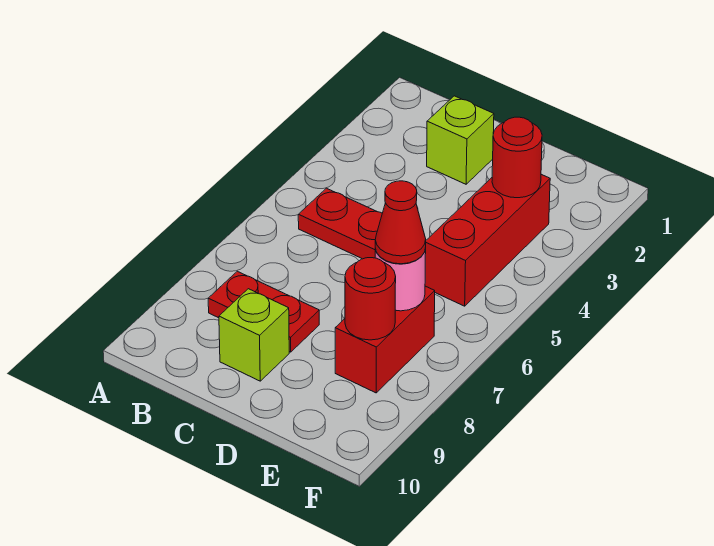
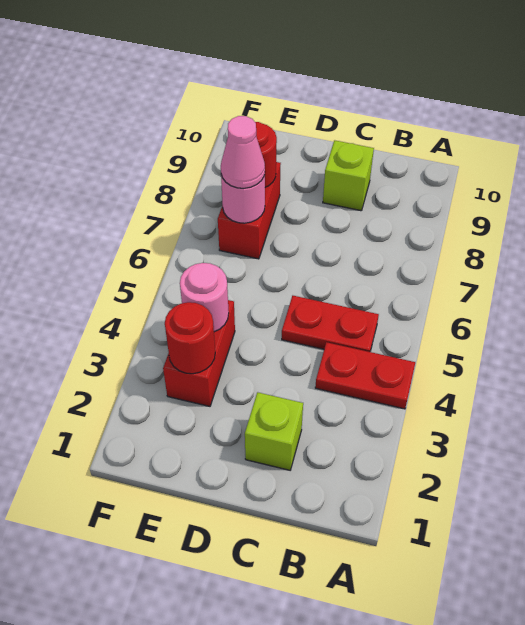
red 1x2 plate [208,271,319,352] -> red 1x2 plate moved to [315,342,415,409]
red 1x3 brick [425,174,550,306] -> red 1x2 brick [163,300,235,406]
none -> pink 1x1 round brick [180,263,229,332]
red 1x1 cone [375,181,426,264] -> pink 1x1 cone [221,116,265,188]

